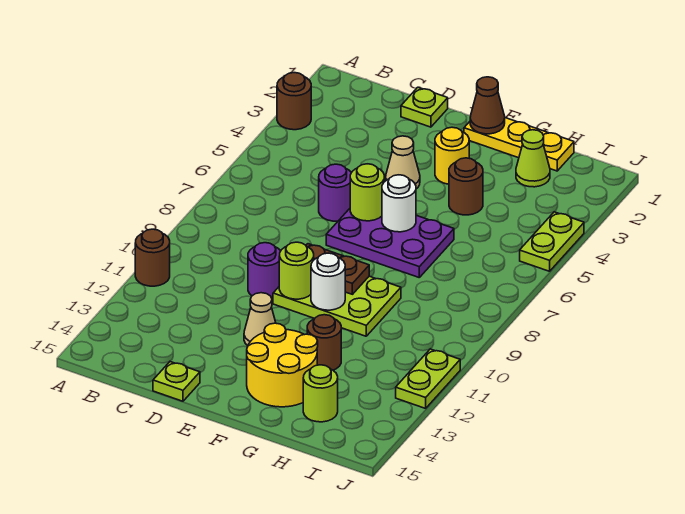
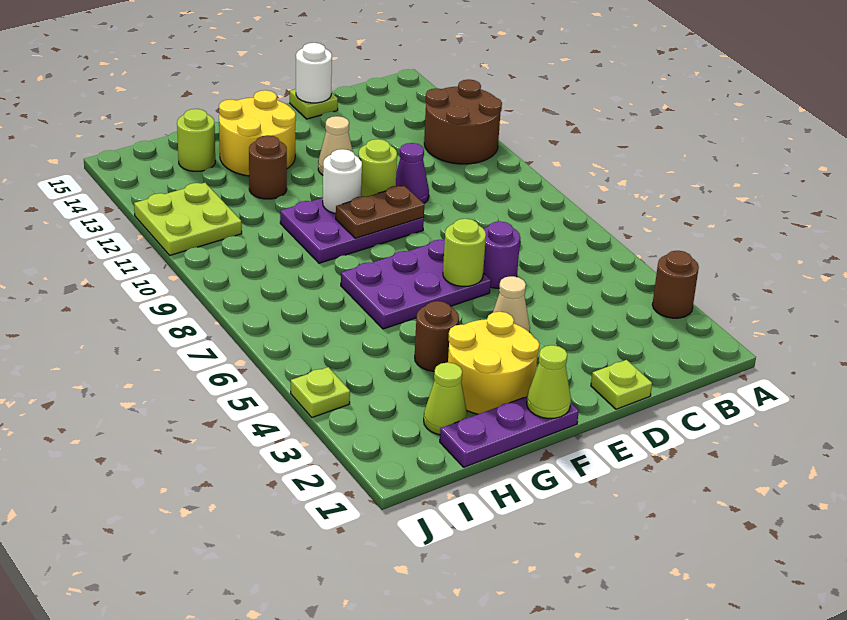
brown 1x1 round brick [135,229,170,286] -> brown 2x2 round brick [424,80,502,164]
purple 1x1 round brick [248,243,280,299] -> purple 1x1 cone [396,143,429,203]
lime 2x3 plate [273,276,401,336] -> purple 2x3 plate [280,198,424,263]
yellow 1x3 plate [464,118,574,171] -> purple 1x3 plate [440,397,579,467]
brown 1x1 cone [470,77,505,134] -> lime 1x1 cone [527,345,571,418]
yellow 1x1 round brick [435,127,469,184] -> yellow 2x2 round brick [448,312,539,414]
white 1x1 round brick [382,175,416,232] -> white 1x1 round brick moved to [296,43,332,103]
lime 1x2 plate [520,212,584,271] -> lime 1x1 plate [291,367,350,417]
lime 1x2 plate [396,349,460,408] -> lime 2x2 plate [134,183,242,255]

